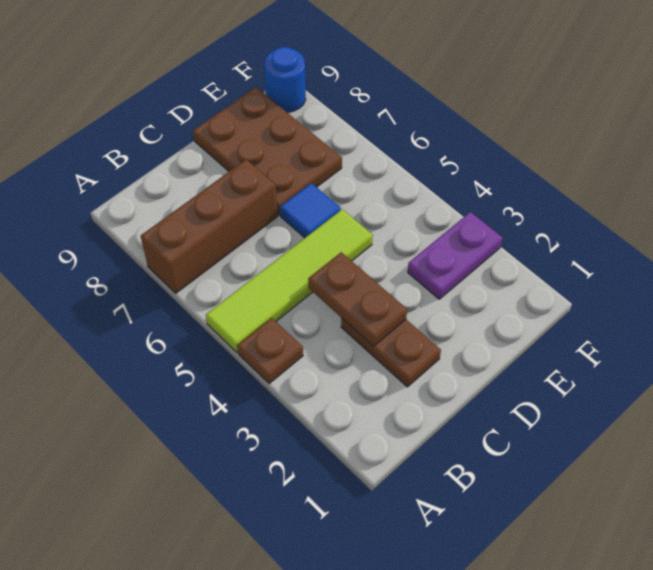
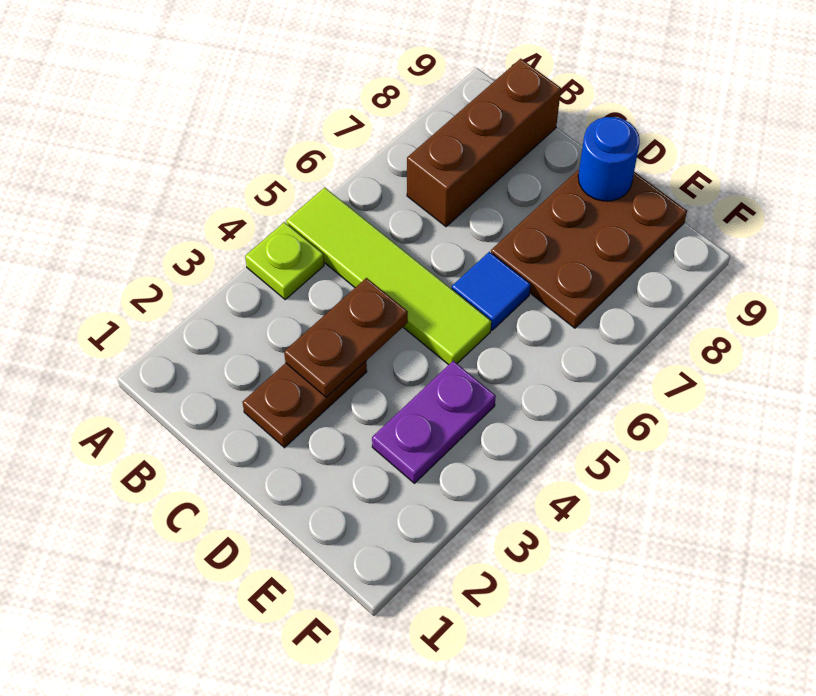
brown 1x1 plate [237,318,303,384] -> lime 1x1 plate [245,222,324,299]
brown 1x3 brick [141,159,278,293] -> brown 1x3 brick turned to [407,59,561,227]
purple 1x2 plate [408,212,502,299] -> purple 1x2 plate turned to [372,361,496,483]
blue 1x1 round brick [264,47,306,112] -> blue 1x1 round brick moved to [578,117,640,201]

